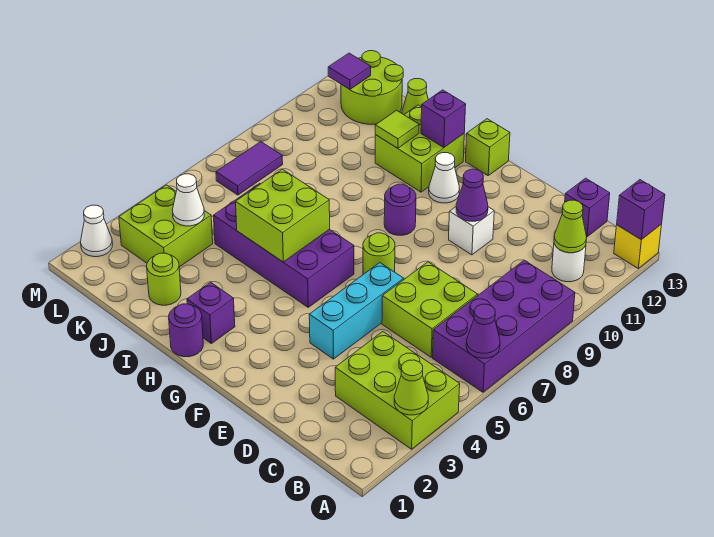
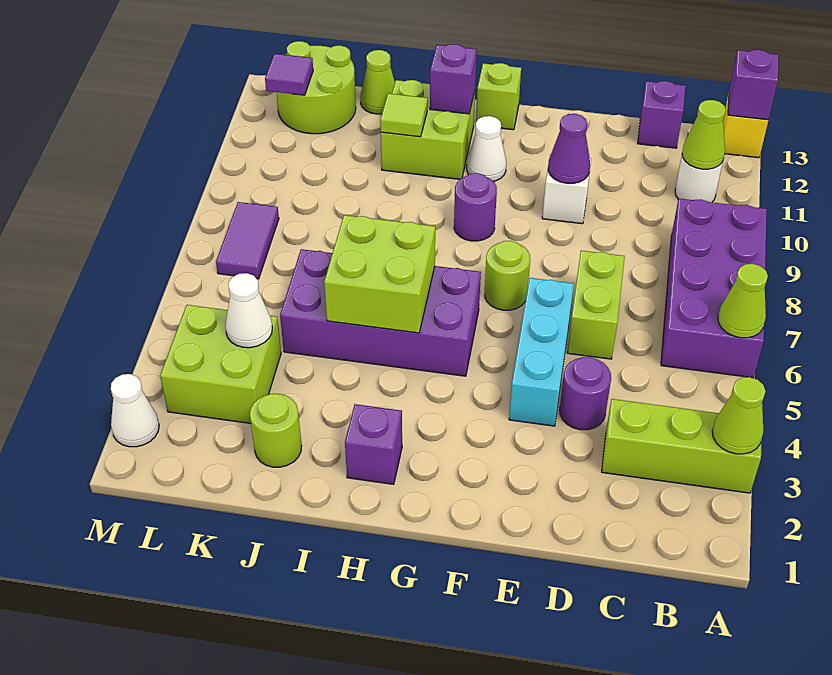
lime 2x3 brick [335,332,460,449] -> lime 1x3 brick [602,399,761,493]
purple 1x1 cone [466,304,500,358] -> lime 1x1 cone [718,264,768,338]
lime 2x2 brick [382,262,478,357] -> lime 1x2 brick [567,251,625,359]
purple 1x1 round brick [169,304,203,357] -> purple 1x1 round brick moved to [560,357,611,430]

